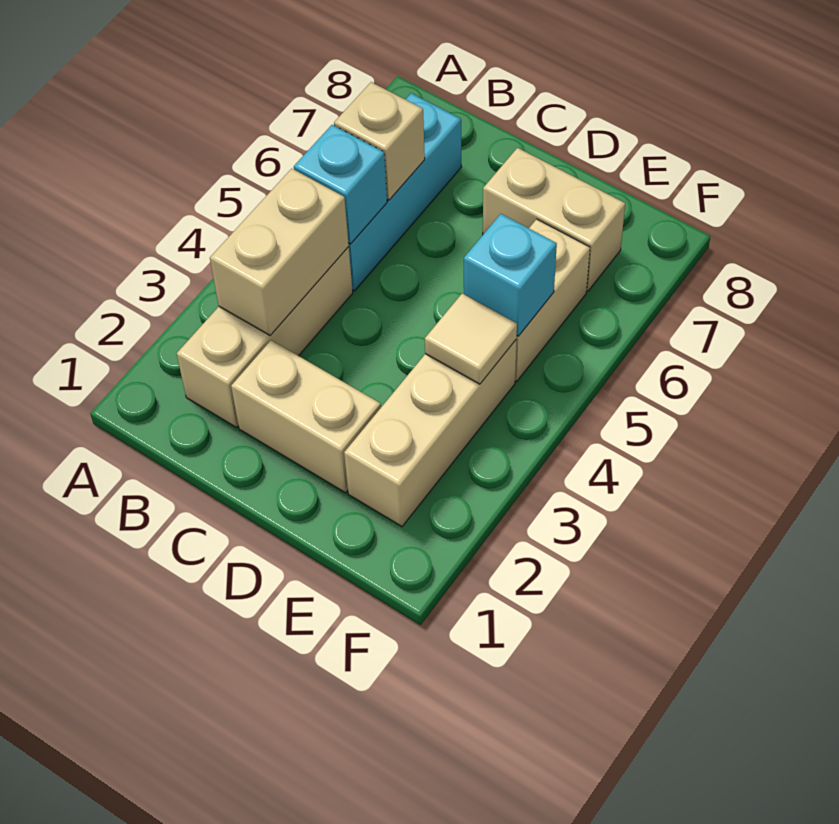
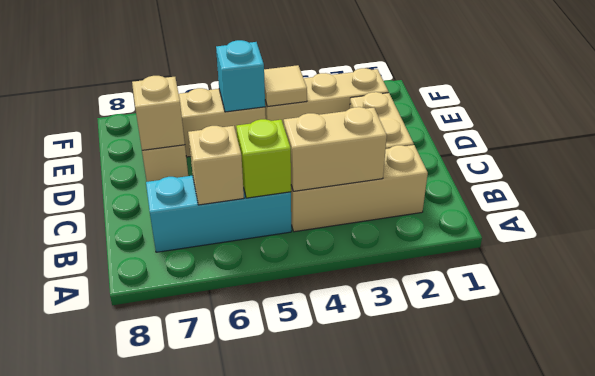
cyan 1x1 brick [294,125,387,244] -> lime 1x1 brick [236,119,291,198]
none -> tan 1x1 brick [132,76,185,150]

